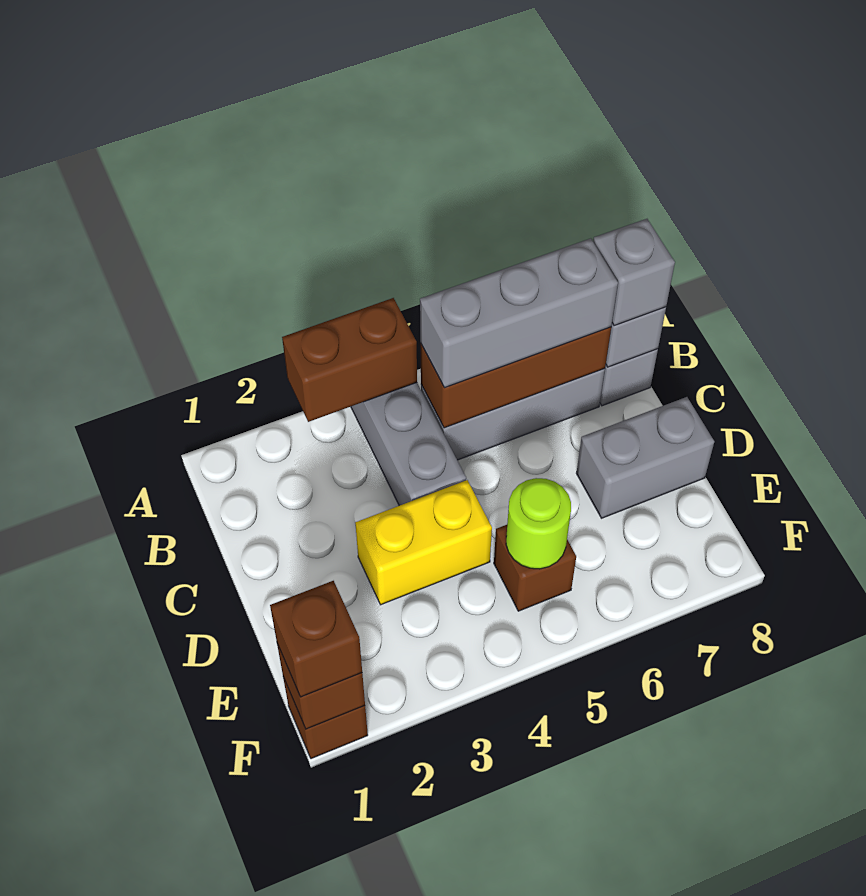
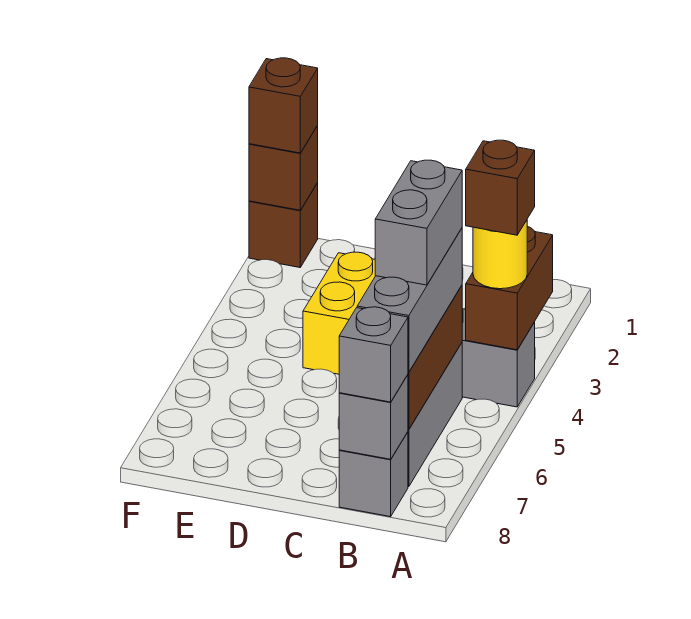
none -> yellow 1x1 round brick [473,220,527,289]
grey 1x2 brick [576,397,714,518] -> grey 1x2 brick moved to [375,160,462,285]
brown 1x1 brick [494,525,576,611] -> brown 1x1 brick moved to [466,140,535,235]
lime 1x1 round brick [506,478,571,569] -> none

